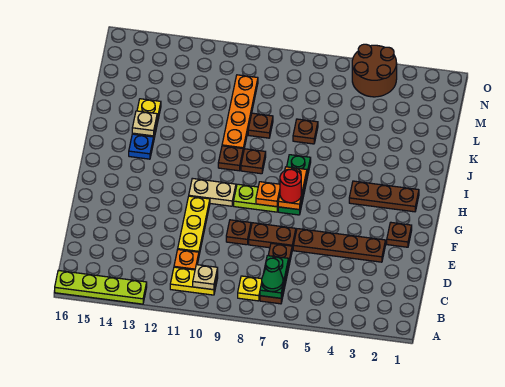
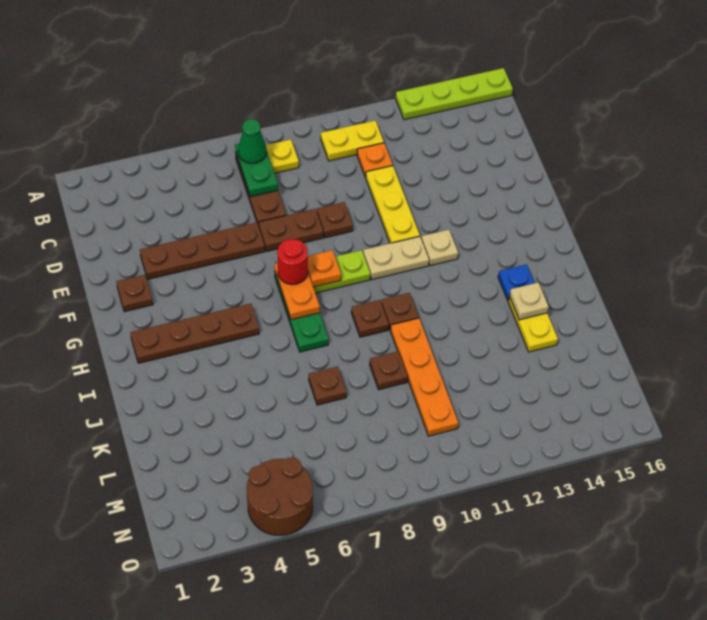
tan 1x1 plate [193,265,218,290] -> tan 1x1 plate moved to [421,230,458,266]
brown 1x3 plate [349,181,419,212] -> brown 1x4 plate [130,304,259,363]

